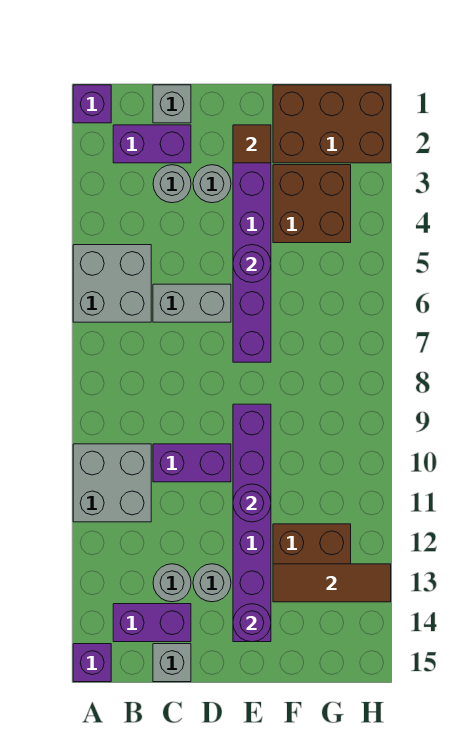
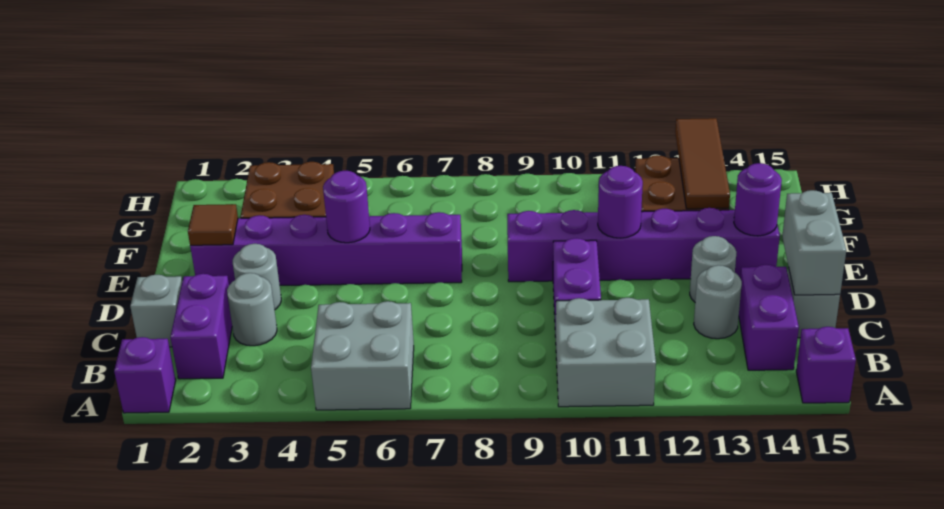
grey 1x2 brick [153,284,231,322] -> grey 1x2 brick moved to [782,190,846,295]
brown 2x3 brick [273,85,391,163] -> none

